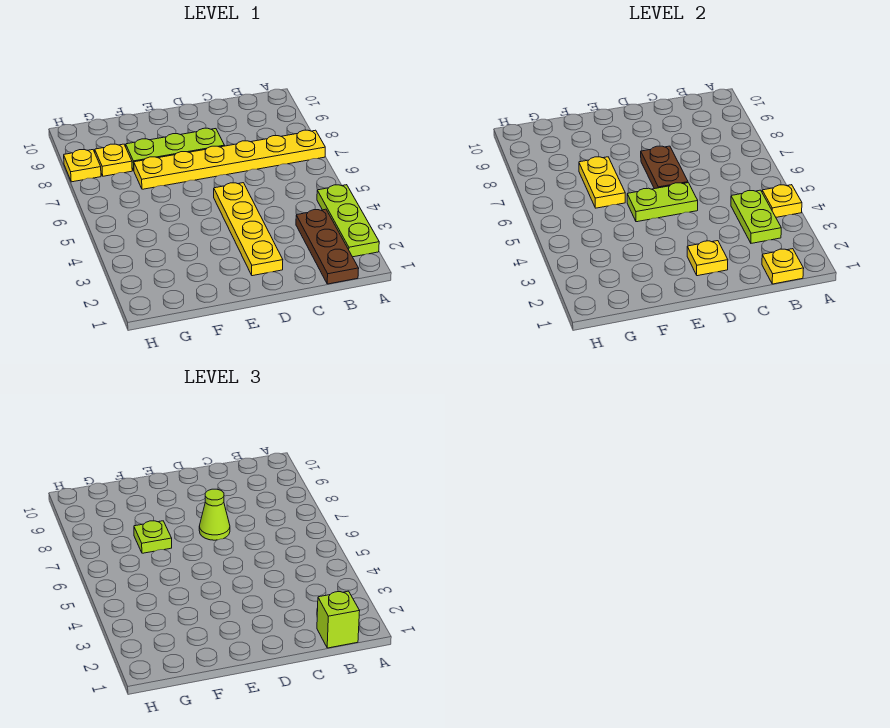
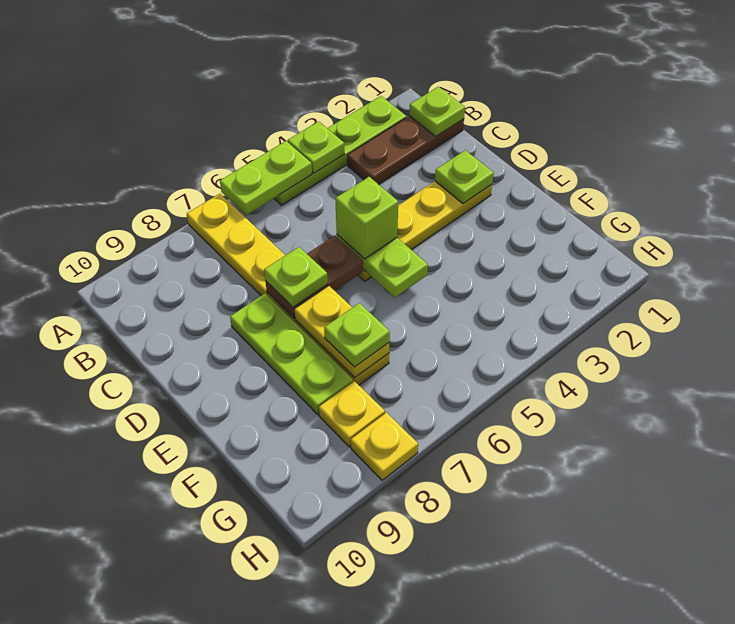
lime 1x3 plate [317,185,379,257] -> lime 1x4 plate [274,96,407,205]
yellow 1x1 plate [762,185,802,217] -> lime 1x1 plate [288,121,344,173]
yellow 1x1 plate [762,249,804,284] -> lime 1x1 plate [409,87,465,136]
lime 1x1 brick [317,591,360,648] -> lime 1x1 brick moved to [335,177,398,259]
lime 1x2 plate [731,190,781,243] -> lime 1x2 plate moved to [220,141,312,215]
yellow 1x1 plate [687,241,728,276] -> lime 1x1 plate [435,150,494,204]
lime 1x1 cone [199,489,230,540] -> lime 1x1 plate [264,247,328,307]
yellow 1x2 plate [579,157,625,208] -> yellow 1x2 plate turned to [295,286,389,378]

